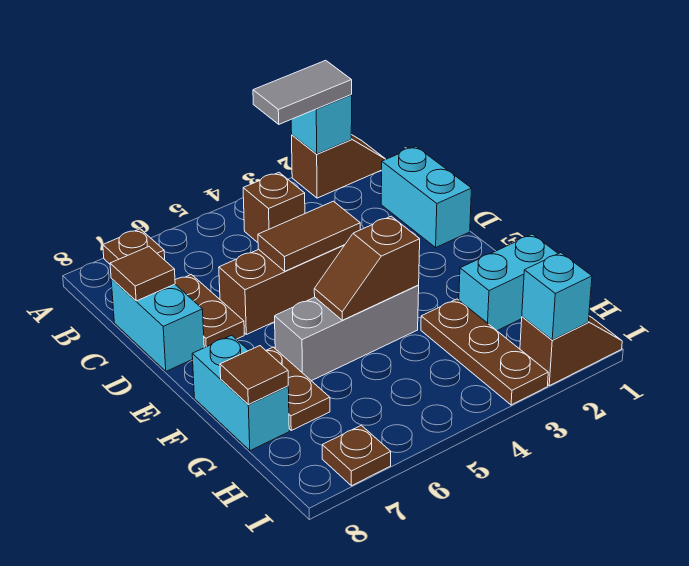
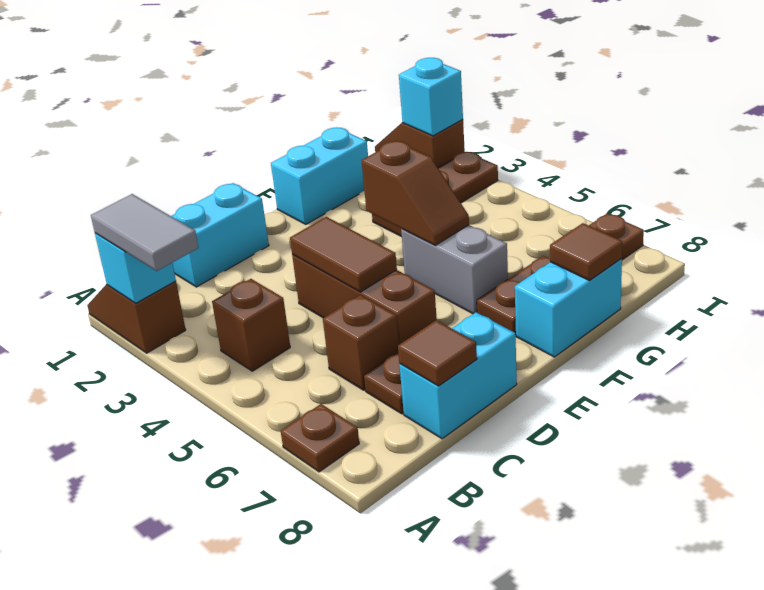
none -> brown 1x1 brick [323,295,399,390]
grey 1x3 brick [275,285,419,381] -> grey 1x2 brick [401,225,508,314]
cyan 1x2 brick [459,234,558,331] -> cyan 1x2 brick turned to [271,128,368,224]

